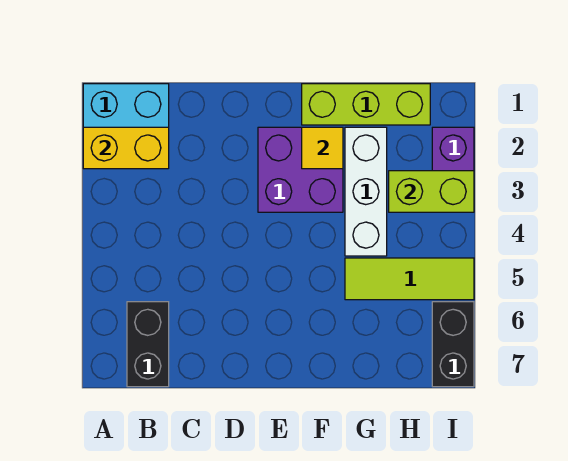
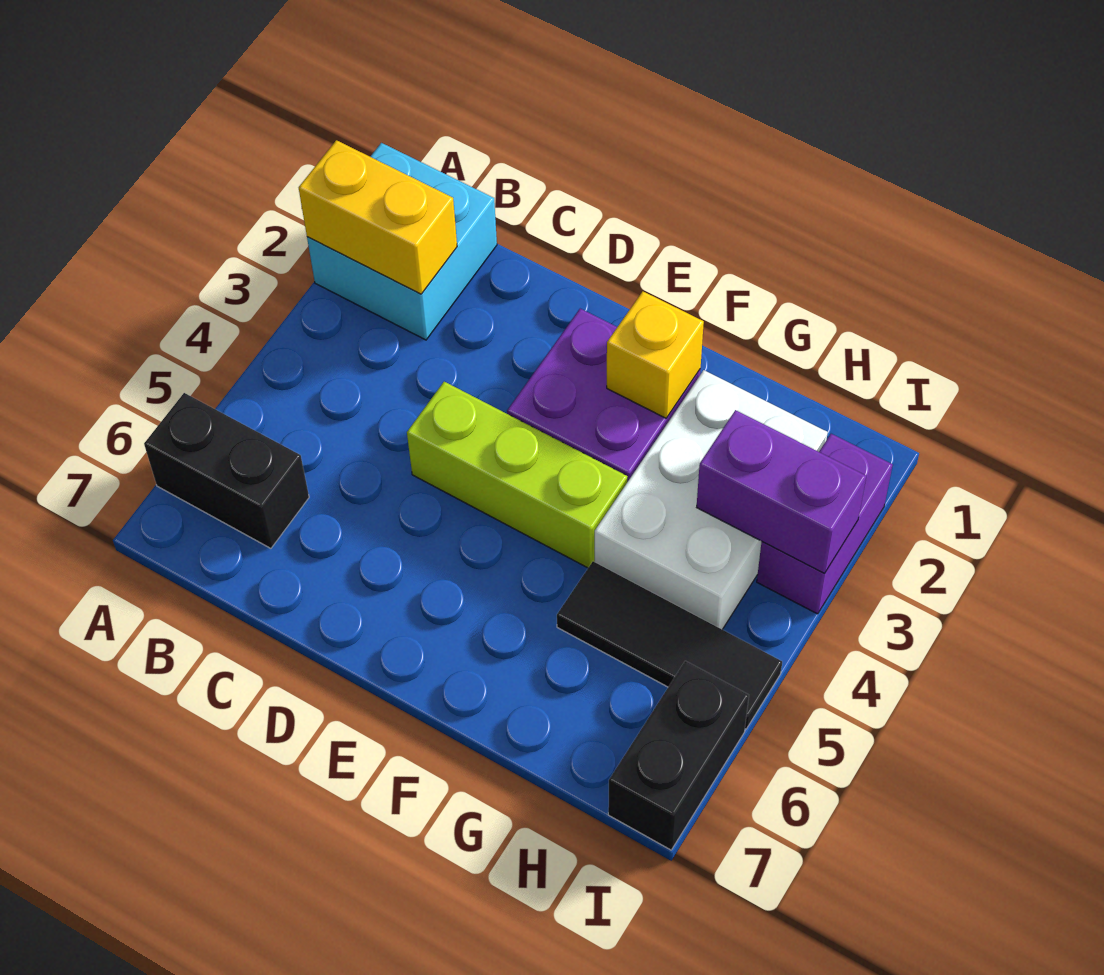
black 1x2 brick [127,302,169,387] -> black 1x2 brick turned to [144,393,309,548]
lime 1x3 brick [302,84,430,125] -> lime 1x3 brick moved to [407,382,627,568]
yellow 1x1 tile [302,127,343,169] -> yellow 1x1 brick [607,292,704,418]
white 1x3 brick [345,127,387,256] -> white 2x3 brick [595,370,828,630]
lime 1x3 tile [345,258,474,300] -> black 1x3 tile [557,561,782,729]
lime 1x2 brick [389,171,474,212] -> purple 1x2 brick [697,410,866,573]

